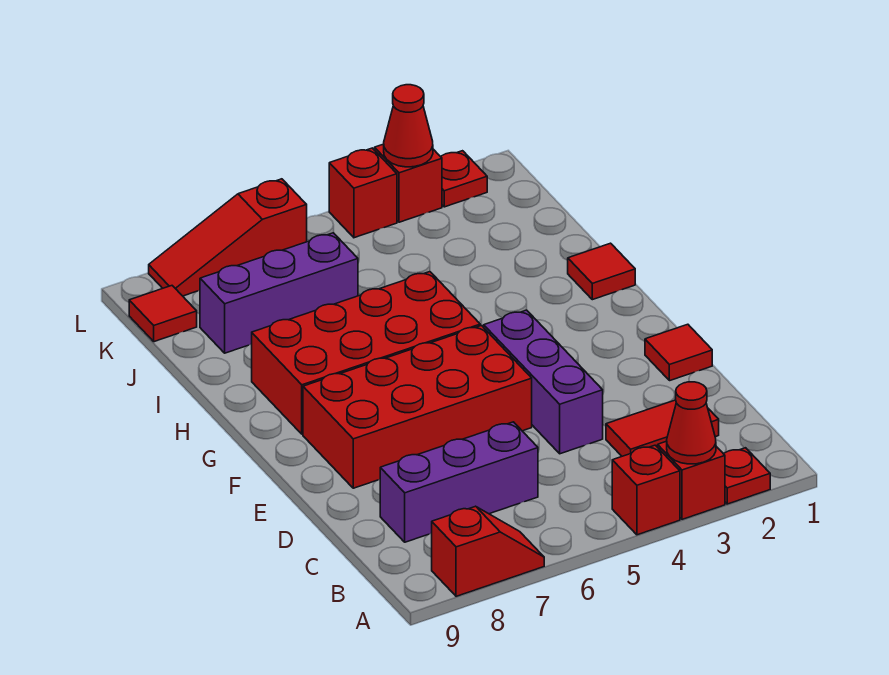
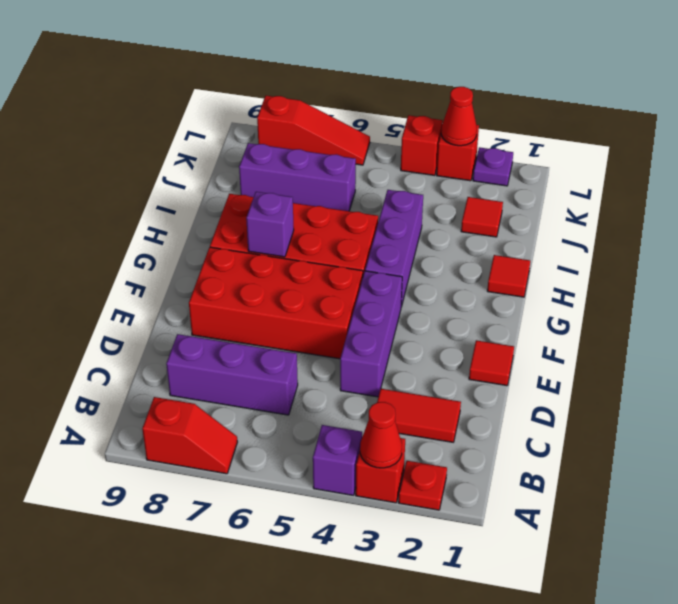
red 1x1 brick [612,445,680,535] -> purple 1x1 brick [313,425,362,495]
none -> purple 1x3 brick [365,190,423,307]
none -> purple 1x1 brick [246,192,294,257]
red 1x1 tile [129,286,197,342] -> red 1x1 tile moved to [461,197,503,237]
red 1x1 plate [441,151,487,207] -> purple 1x1 plate [473,147,513,186]
red 1x3 slope [149,179,307,296] -> red 1x3 slope turned to [257,96,370,165]

